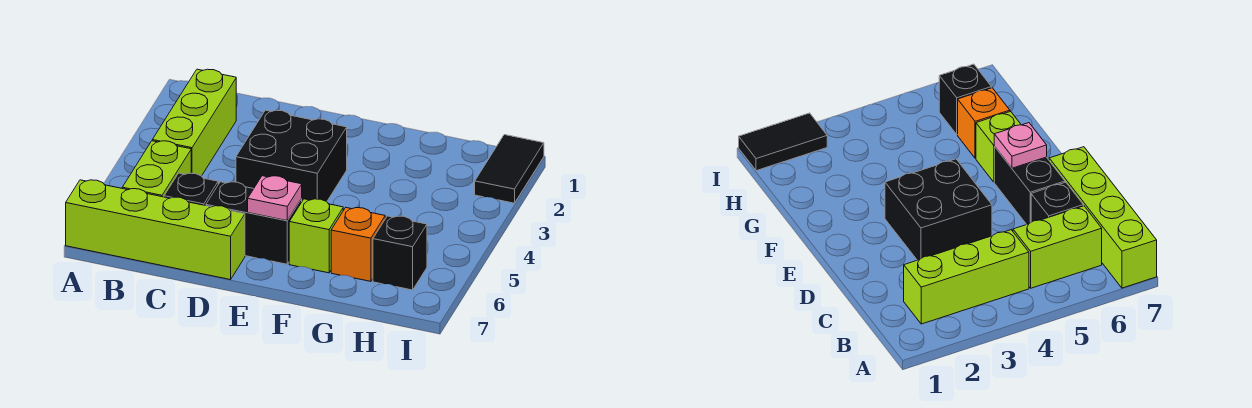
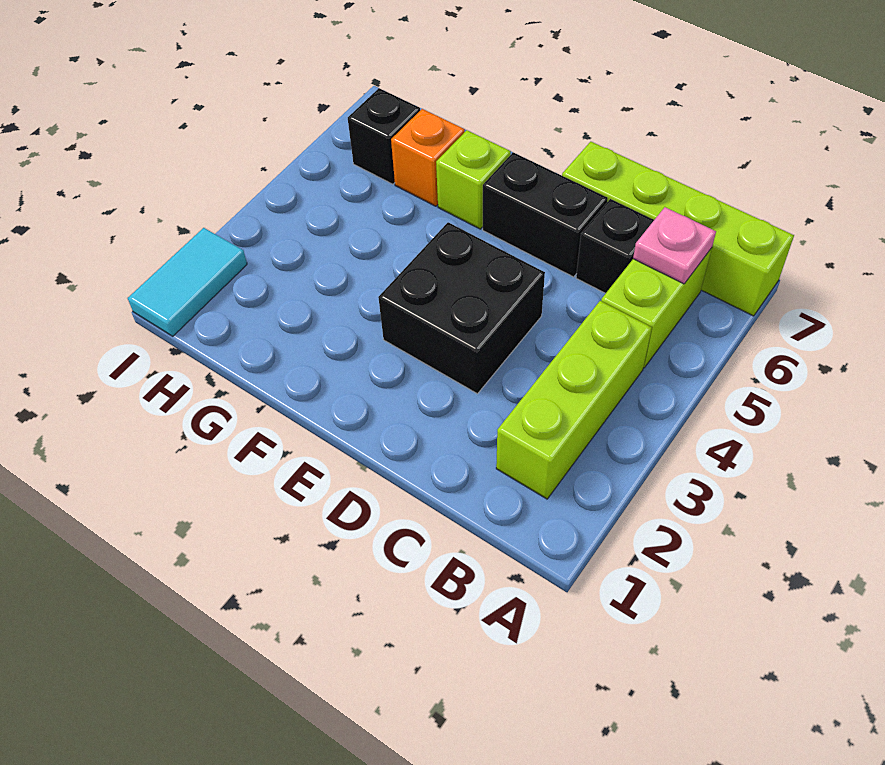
pink 1x1 plate [248,176,302,220] -> pink 1x1 plate moved to [633,207,716,284]
black 1x2 tile [475,135,544,203] -> cyan 1x2 tile [128,228,247,336]

